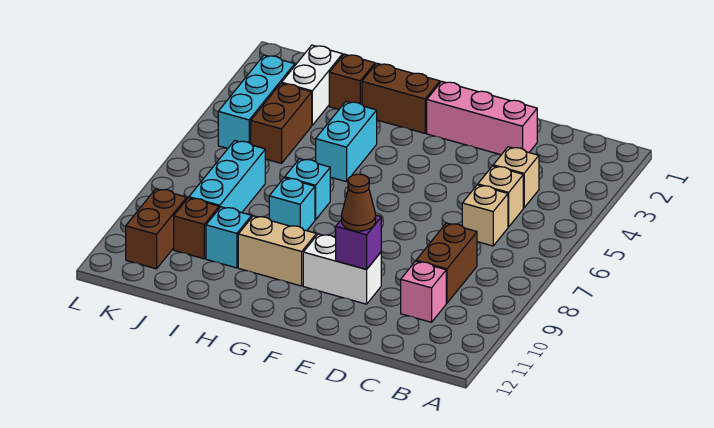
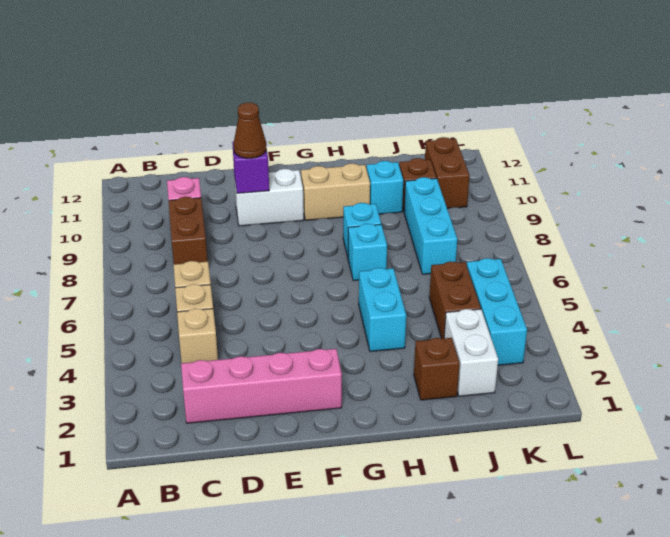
pink 1x3 brick [427,81,537,155] -> pink 1x4 brick [181,349,342,423]
brown 1x2 brick [362,63,440,133] -> none

